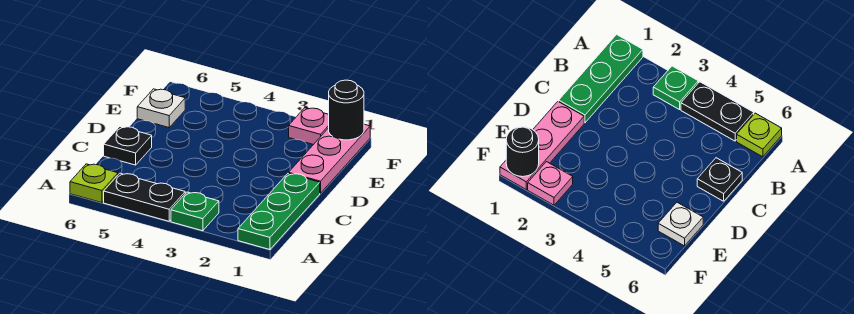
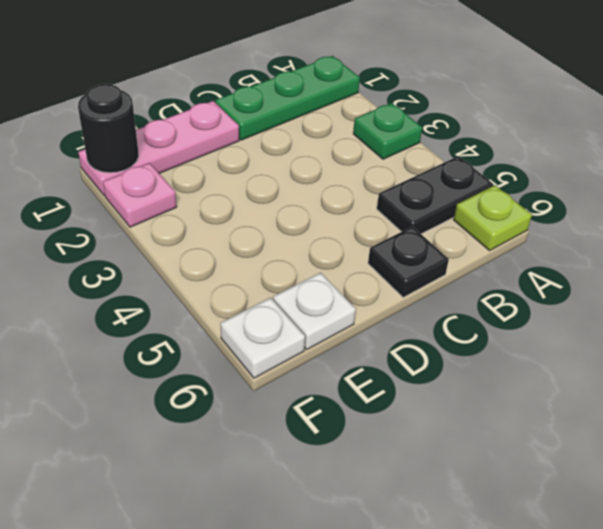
black 1x2 plate [104,173,185,221] -> black 1x2 plate turned to [377,156,493,234]
none -> white 1x1 plate [220,298,305,378]

